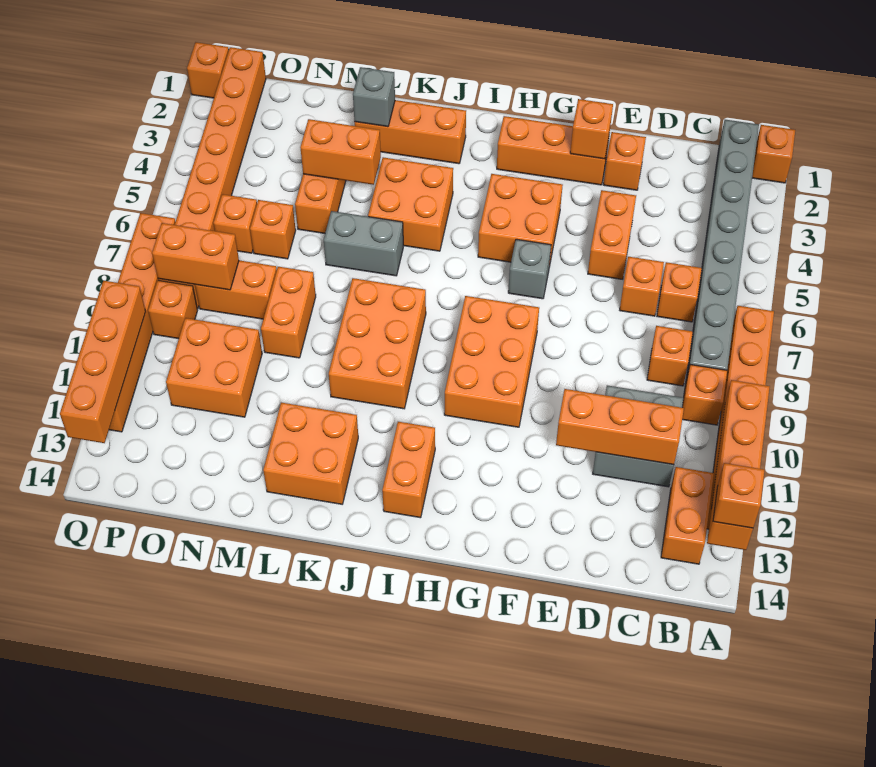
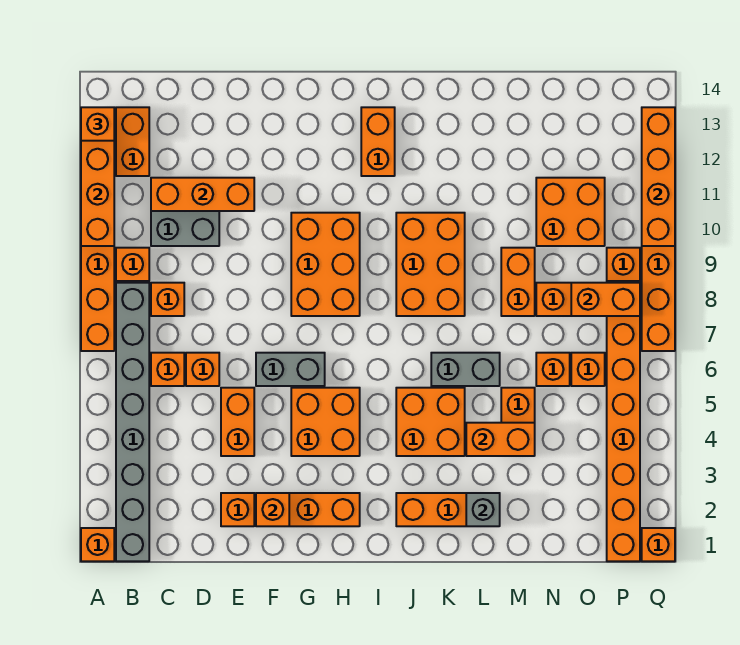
grey 1x1 brick [508,239,551,299] -> grey 1x2 brick [256,353,325,386]
orange 2x2 brick [263,403,358,504] -> none

